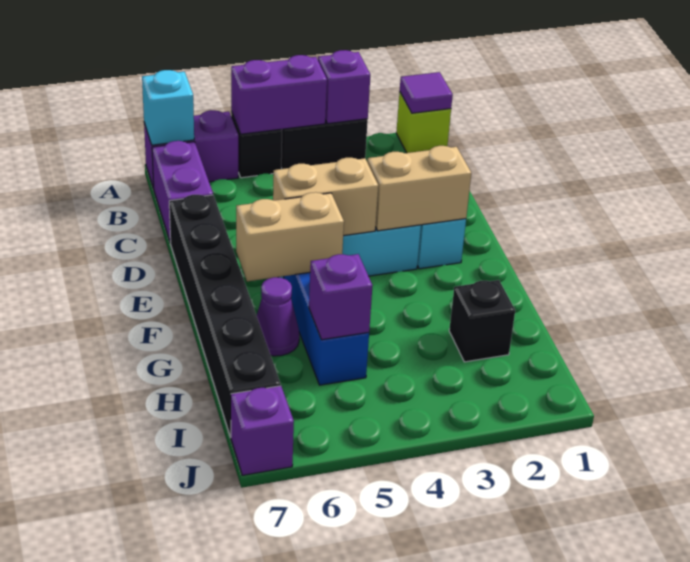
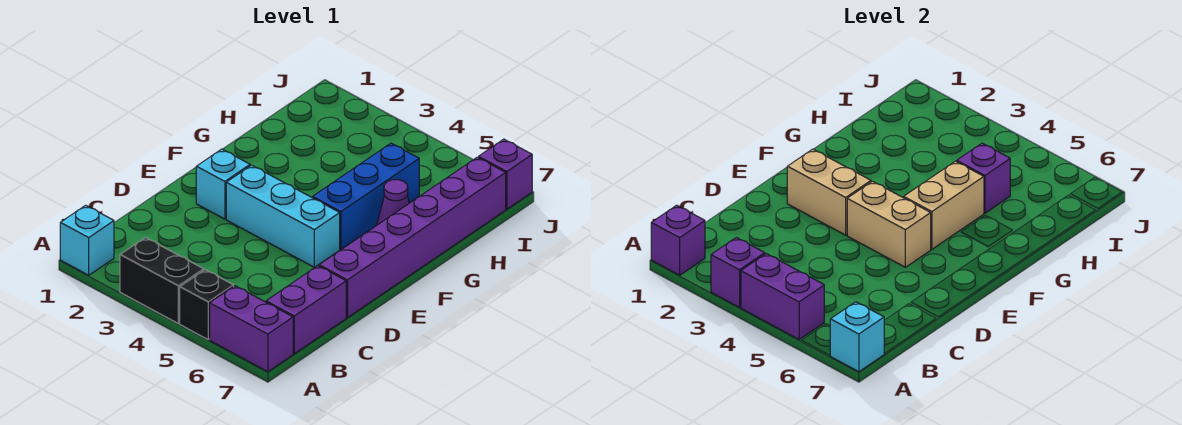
lime 1x1 brick [396,92,451,153] -> cyan 1x1 brick [60,205,114,275]
purple 1x1 tile [400,72,453,113] -> purple 1x1 brick [651,205,705,275]
black 1x6 brick [169,195,281,437] -> purple 1x6 brick [319,157,506,318]
tan 1x2 brick [236,192,344,281] -> tan 1x2 brick turned to [904,161,984,249]
black 1x1 brick [449,280,515,362] -> none

